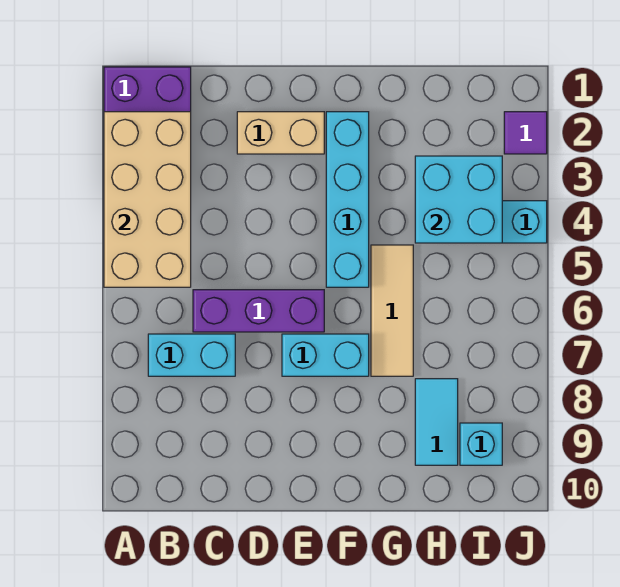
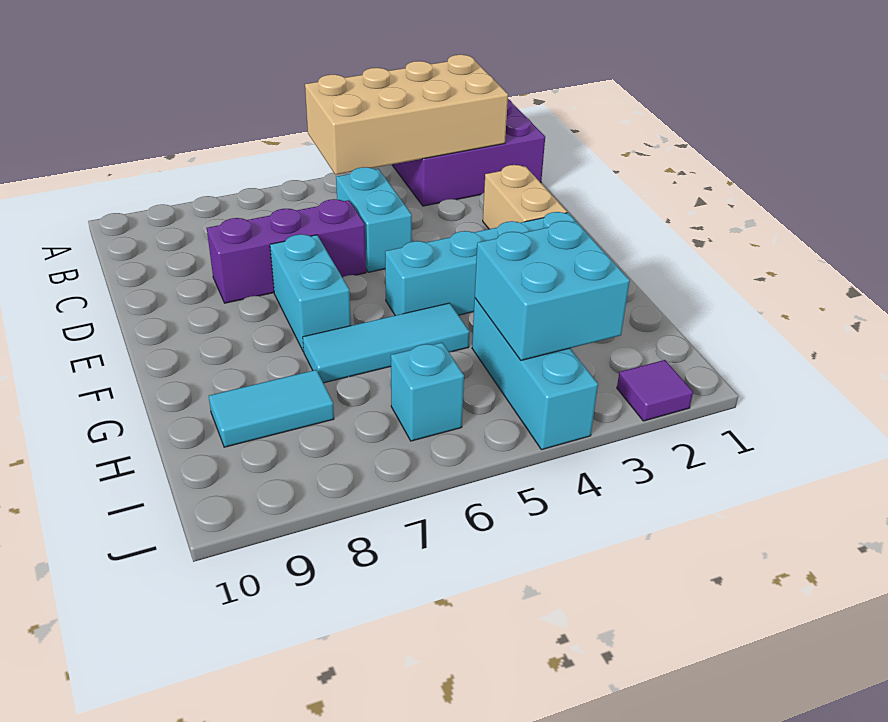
cyan 1x2 brick [148,334,235,376] -> cyan 1x2 brick moved to [336,167,412,272]
purple 1x3 brick [193,290,324,332] -> purple 1x3 brick turned to [207,199,366,303]
tan 1x3 tile [371,245,413,376] -> cyan 1x3 tile [303,303,470,383]
cyan 1x1 brick [460,423,502,465] -> cyan 1x1 brick moved to [391,343,464,441]

